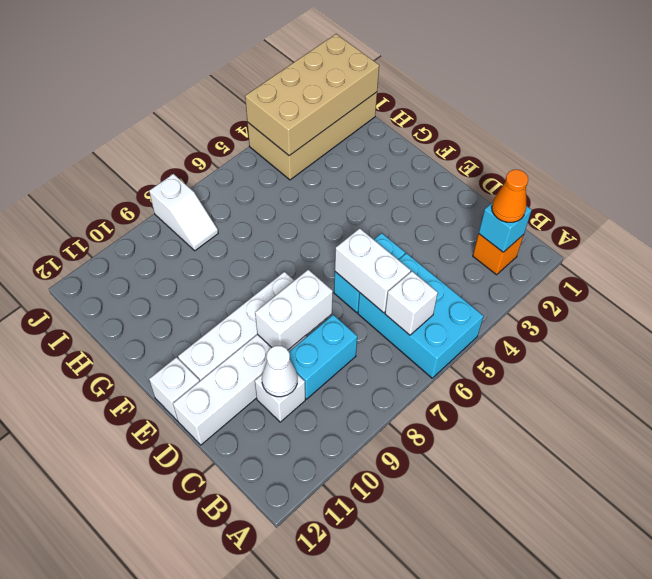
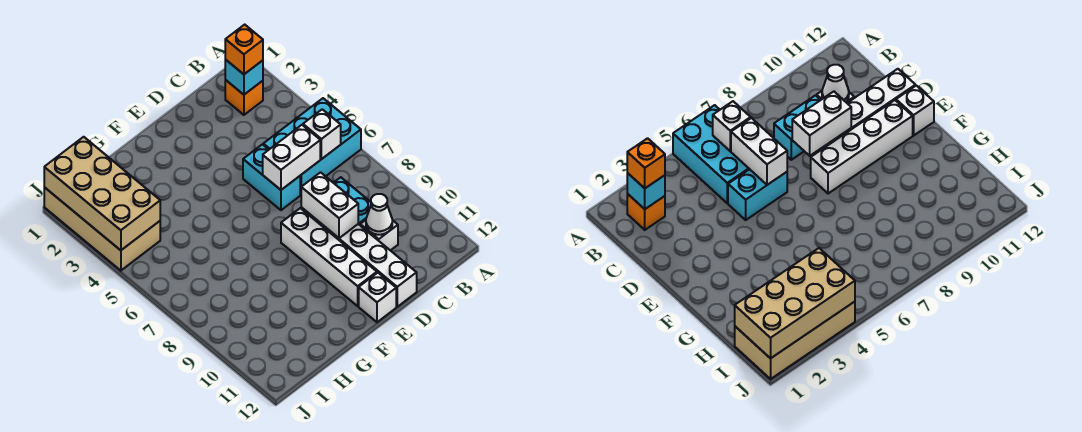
orange 1x1 cone [492,170,528,222] -> orange 1x1 brick [225,25,263,74]
white 1x2 slope [149,174,218,251] -> none

